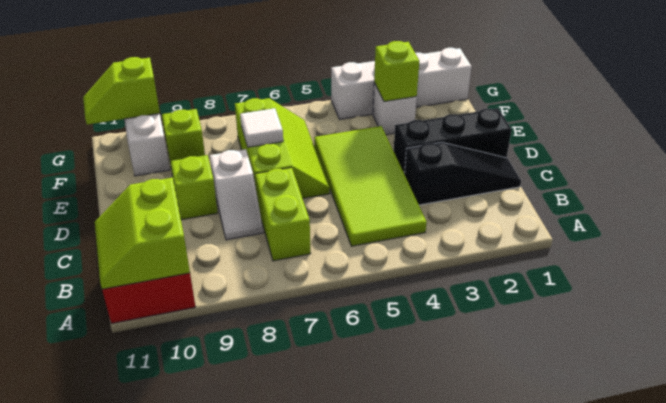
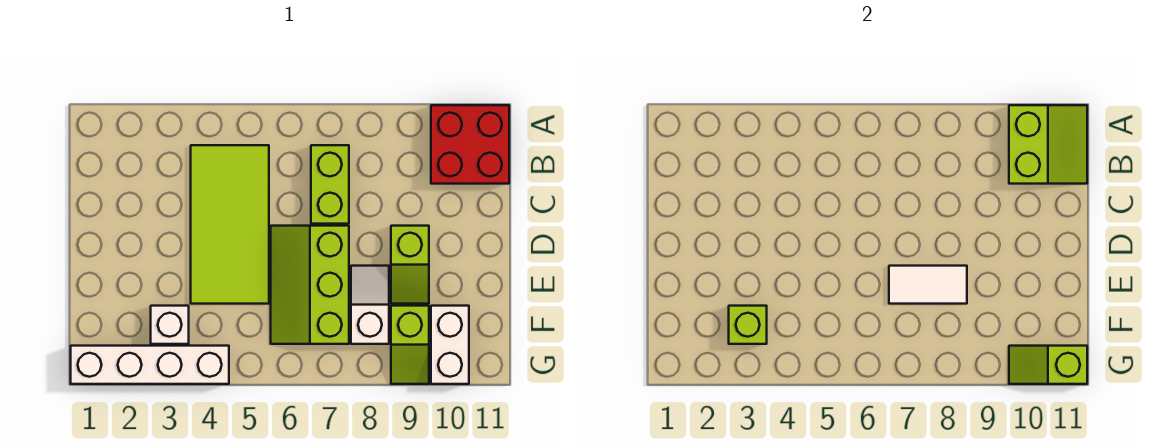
black 1x3 slope [405,142,521,205] -> none
white 1x2 slope [210,149,263,240] -> white 1x2 slope moved to [351,266,389,344]
black 1x3 brick [394,108,512,174] -> none
white 1x1 tile [240,108,283,147] -> white 1x2 tile [889,266,967,304]
lime 1x2 slope [83,57,160,125] -> lime 1x2 slope turned to [1009,346,1087,384]

